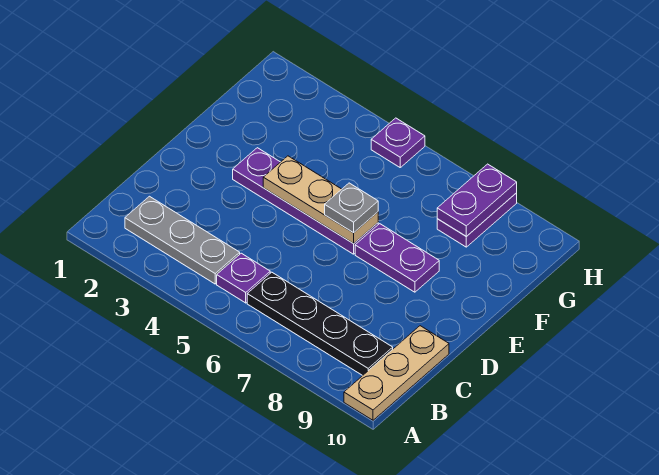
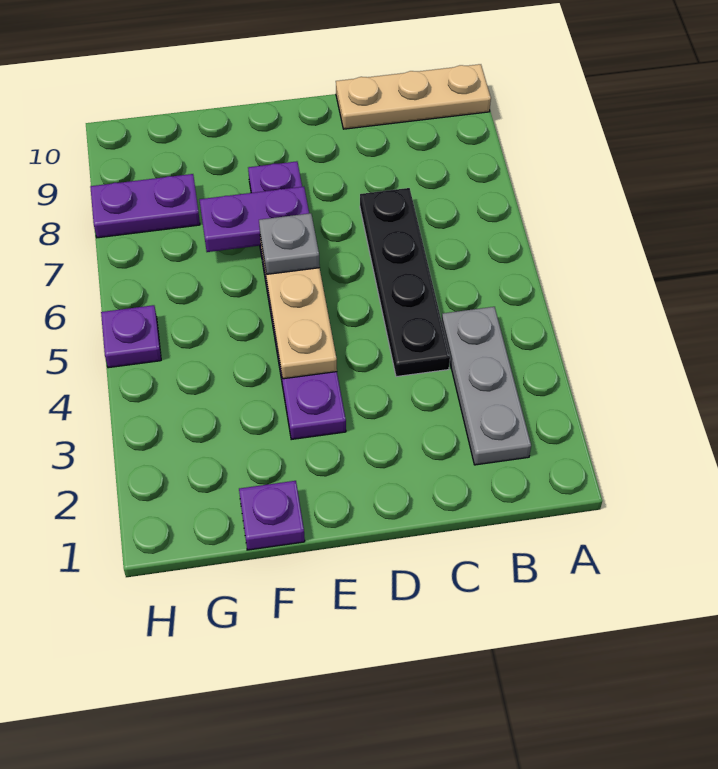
purple 1x1 plate [217,253,270,303] -> purple 1x1 plate moved to [239,481,305,550]
black 1x4 plate [247,272,393,376] -> black 1x4 plate moved to [360,188,450,377]
purple 1x2 plate [437,164,517,236] -> purple 1x2 plate moved to [200,187,309,252]

